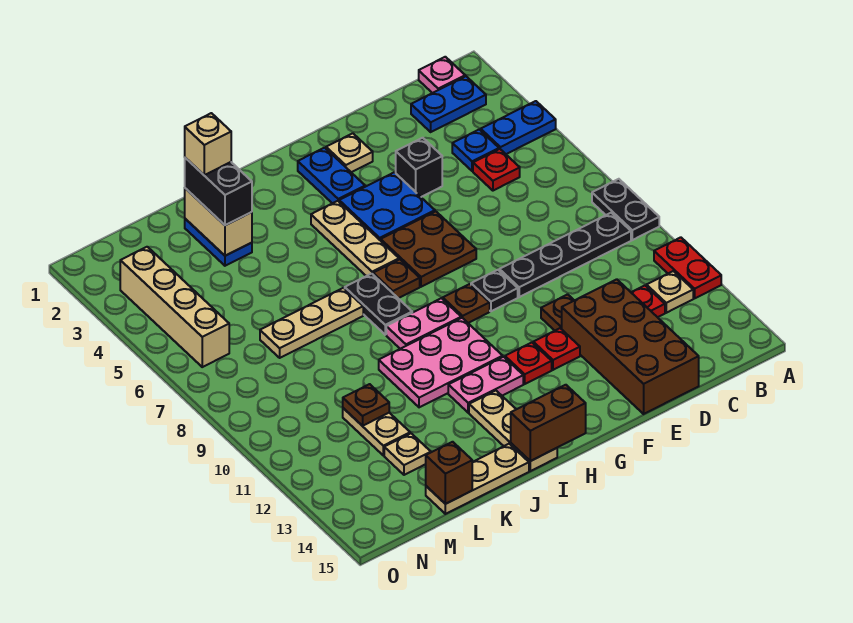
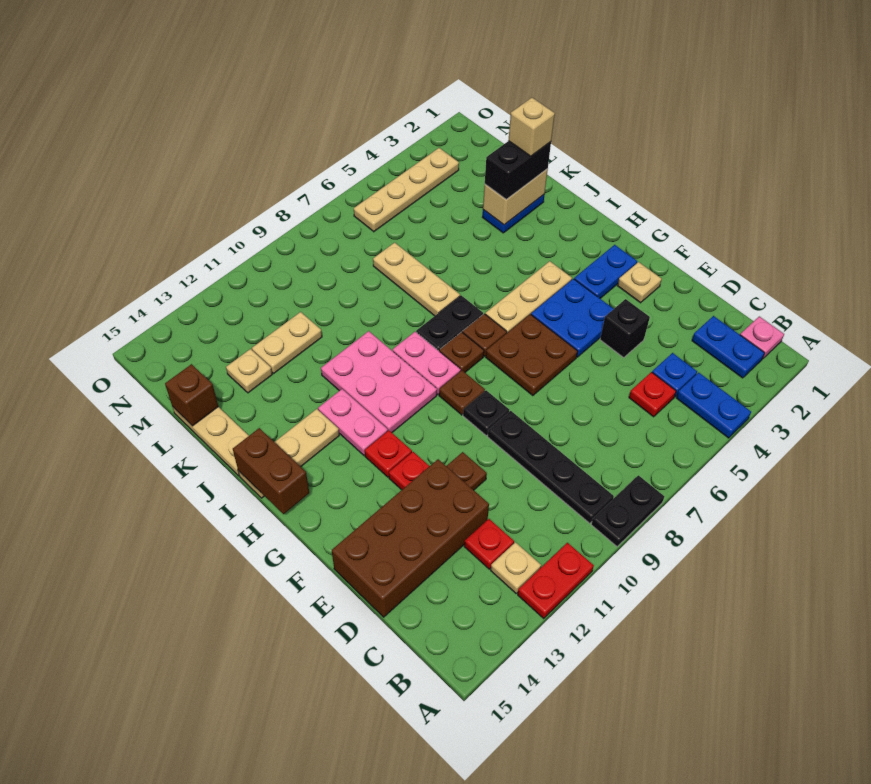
brown 1x1 plate [343,384,389,426] -> brown 1x1 plate moved to [439,332,484,372]
tan 1x4 brick [120,247,229,367] -> tan 1x4 plate [354,148,459,232]

